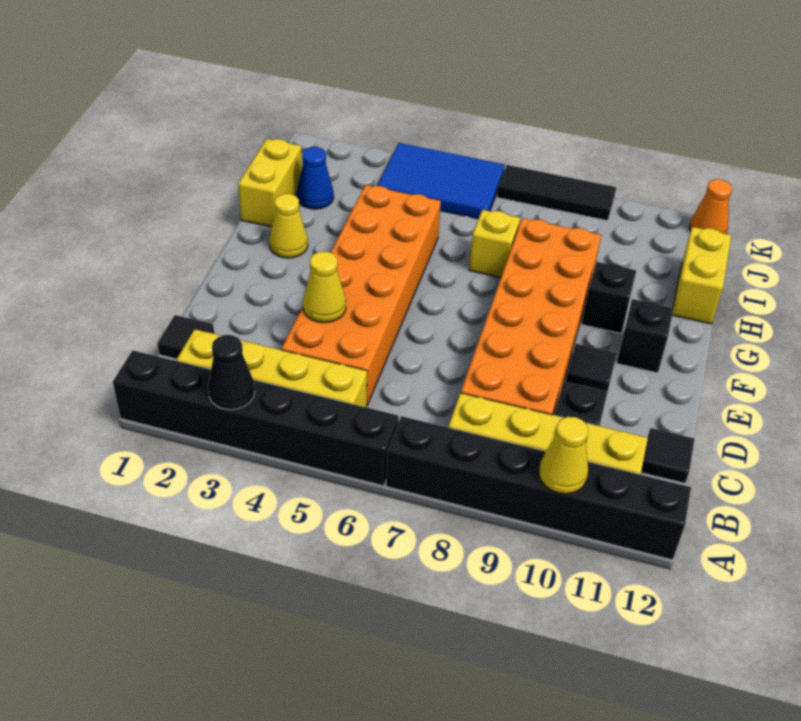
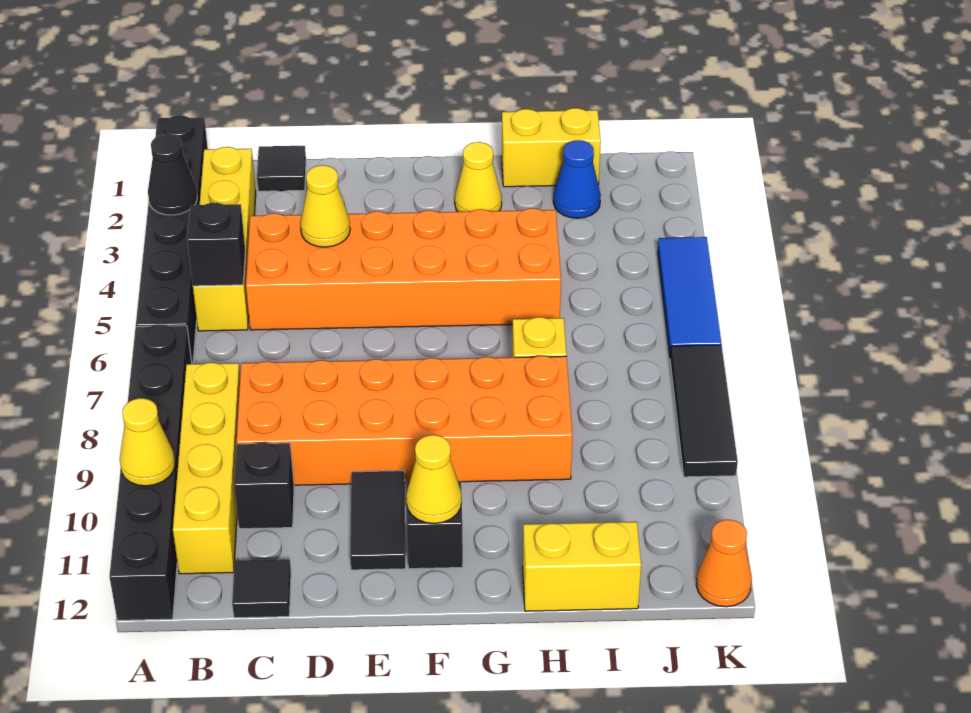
black 1x1 tile [566,344,617,392] -> black 1x2 tile [350,471,406,570]
none -> yellow 1x1 cone [406,435,462,524]
black 1x1 brick [582,262,636,333] -> black 1x1 brick moved to [187,203,245,286]
blue 2x3 tile [377,143,505,219] -> blue 1x3 tile [658,237,721,357]

